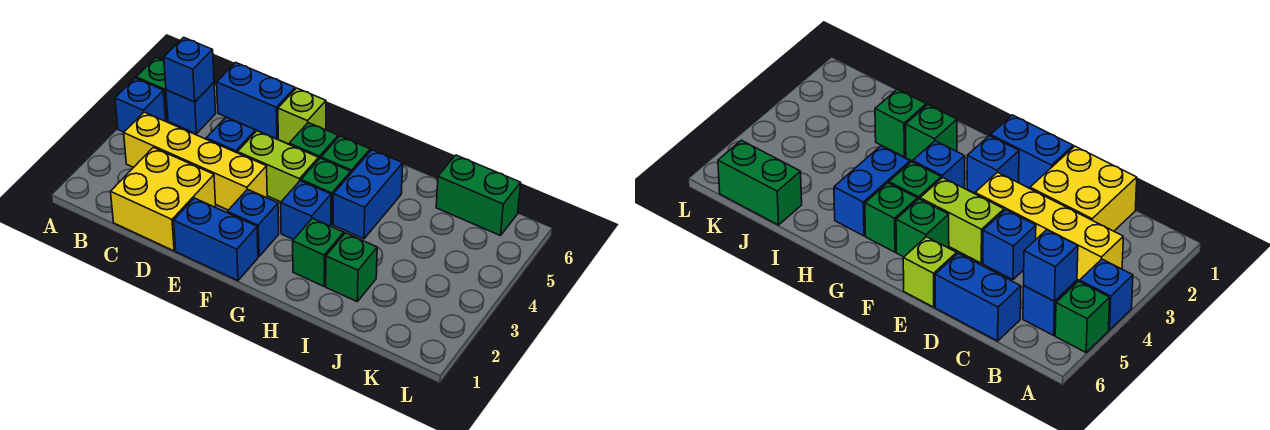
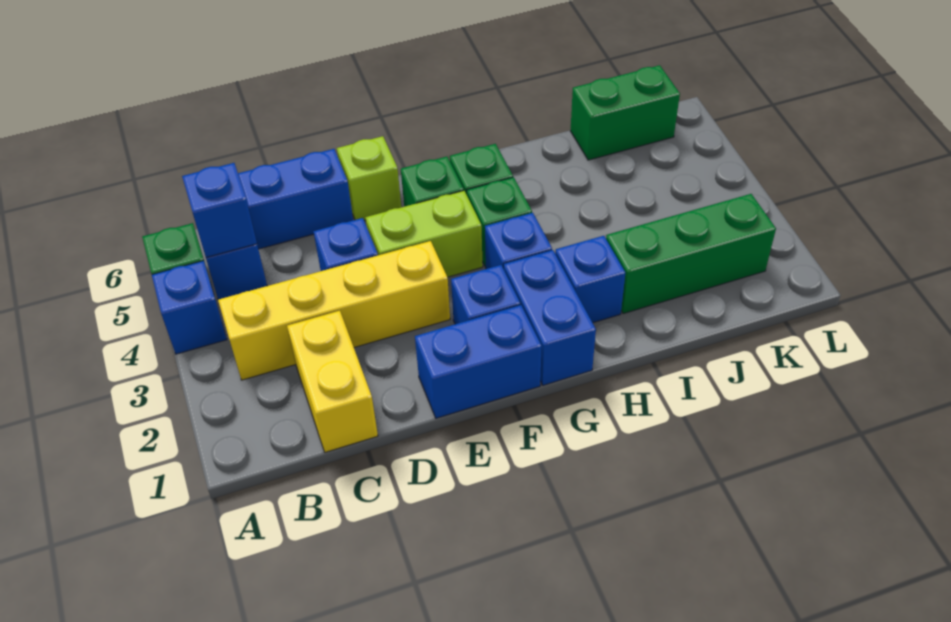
yellow 2x2 brick [111,147,216,251] -> yellow 1x2 brick [287,311,378,452]
green 1x1 brick [293,218,344,286] -> blue 1x1 brick [555,236,625,323]
blue 1x2 brick [333,150,403,239] -> blue 1x2 brick moved to [504,250,596,385]
green 1x1 brick [326,233,377,301] -> green 1x3 brick [606,194,776,314]

